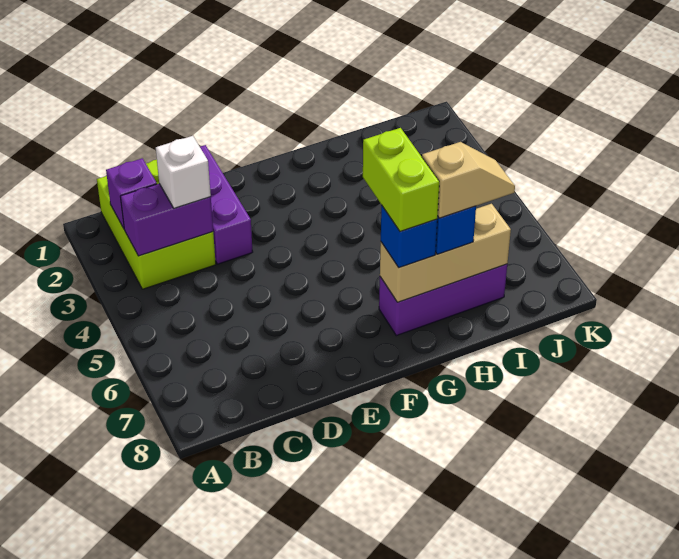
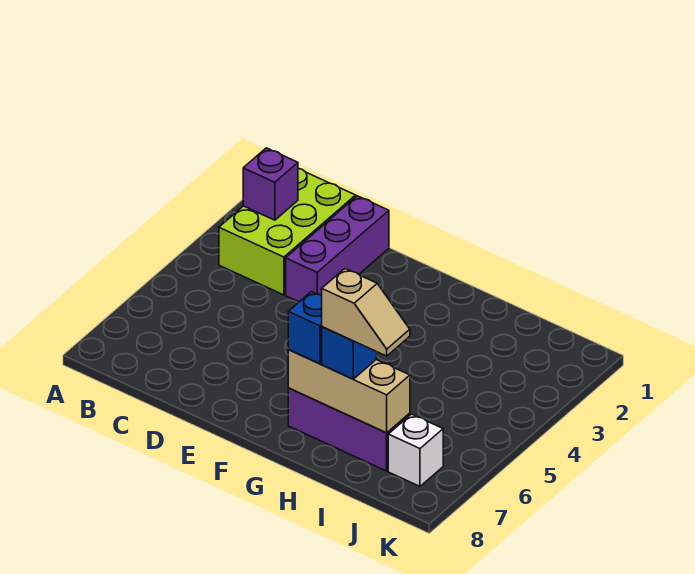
purple 1x2 brick [120,184,213,256] -> none
white 1x1 brick [156,136,211,208] -> white 1x1 brick moved to [388,414,443,486]
lime 1x2 brick [363,128,439,232] -> none

